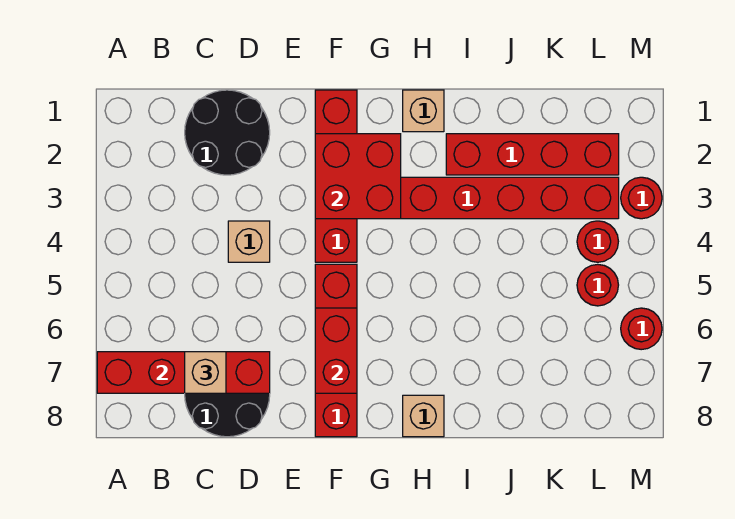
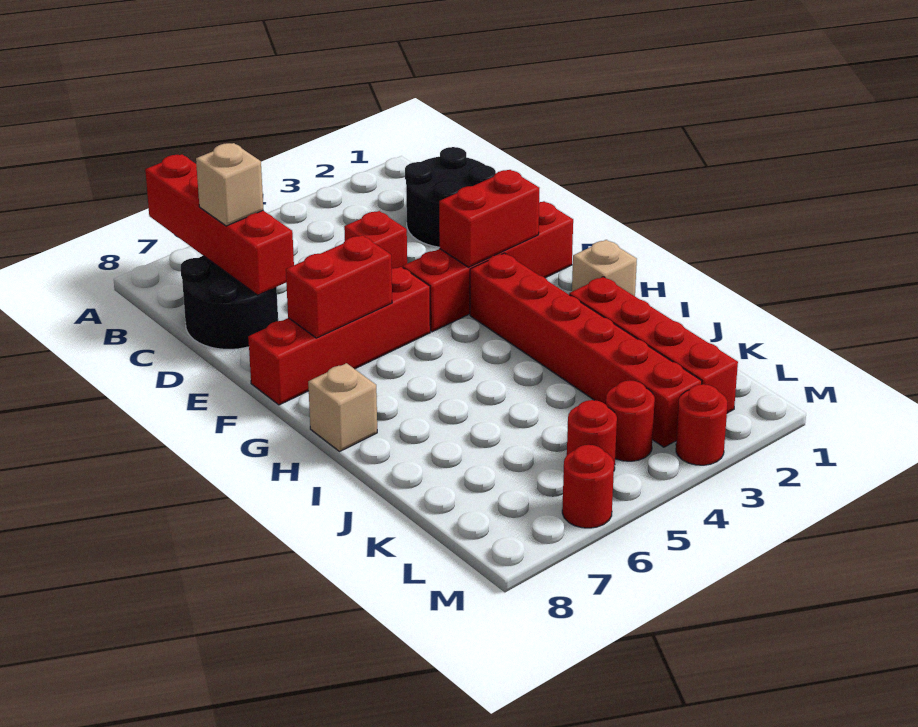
tan 1x1 brick [228,221,270,262] -> red 1x1 brick [344,211,407,268]
red 2x2 brick [315,134,401,219] -> red 1x2 brick [439,170,539,267]

